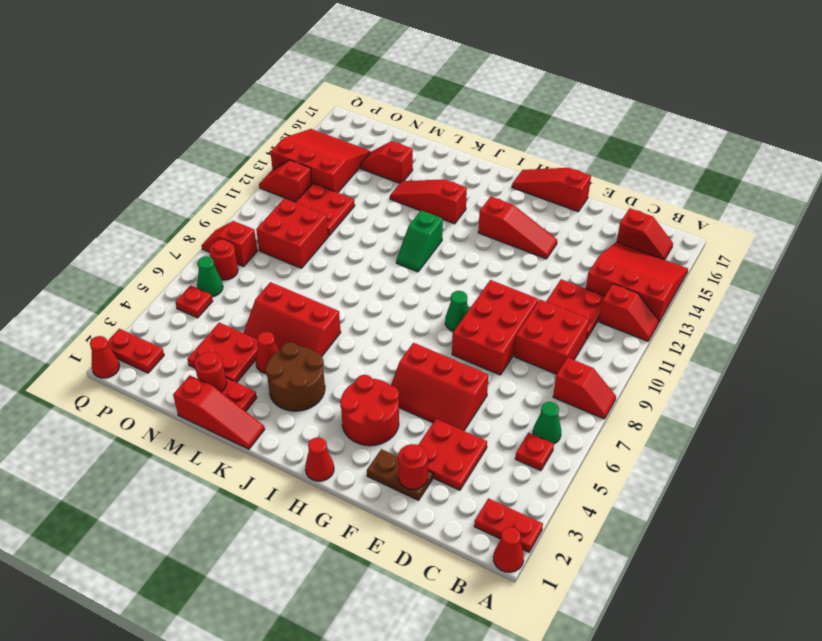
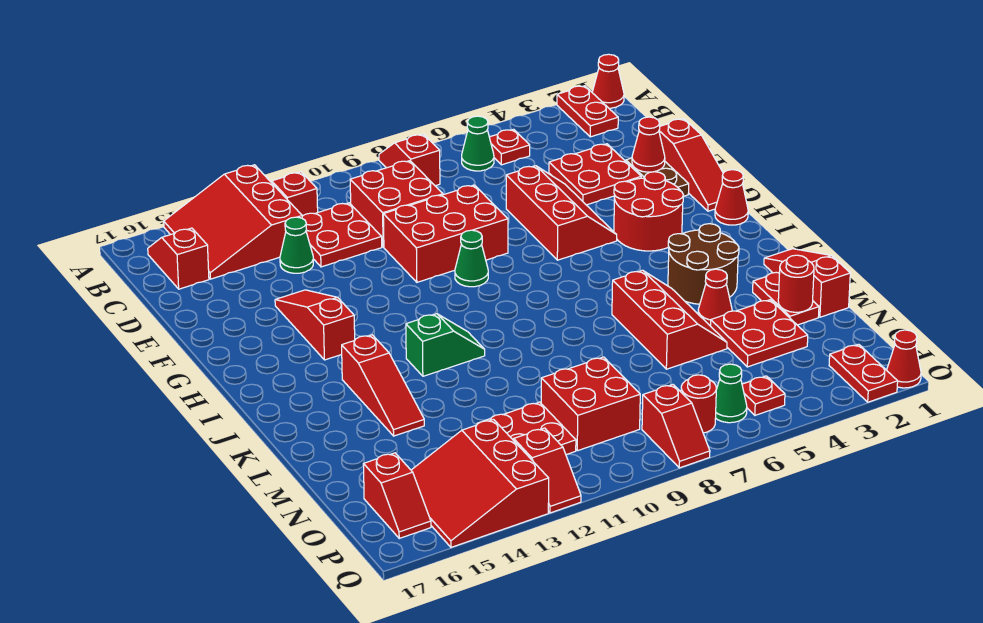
none -> green 1x1 cone [280,217,313,273]
red 1x1 round brick [398,444,428,489] -> red 1x1 cone [632,117,665,172]
red 1x3 slope [512,168,591,212] -> red 1x3 slope moved to [659,119,723,211]
red 1x2 slope [360,141,413,183] -> red 1x2 slope moved to [363,453,431,538]

